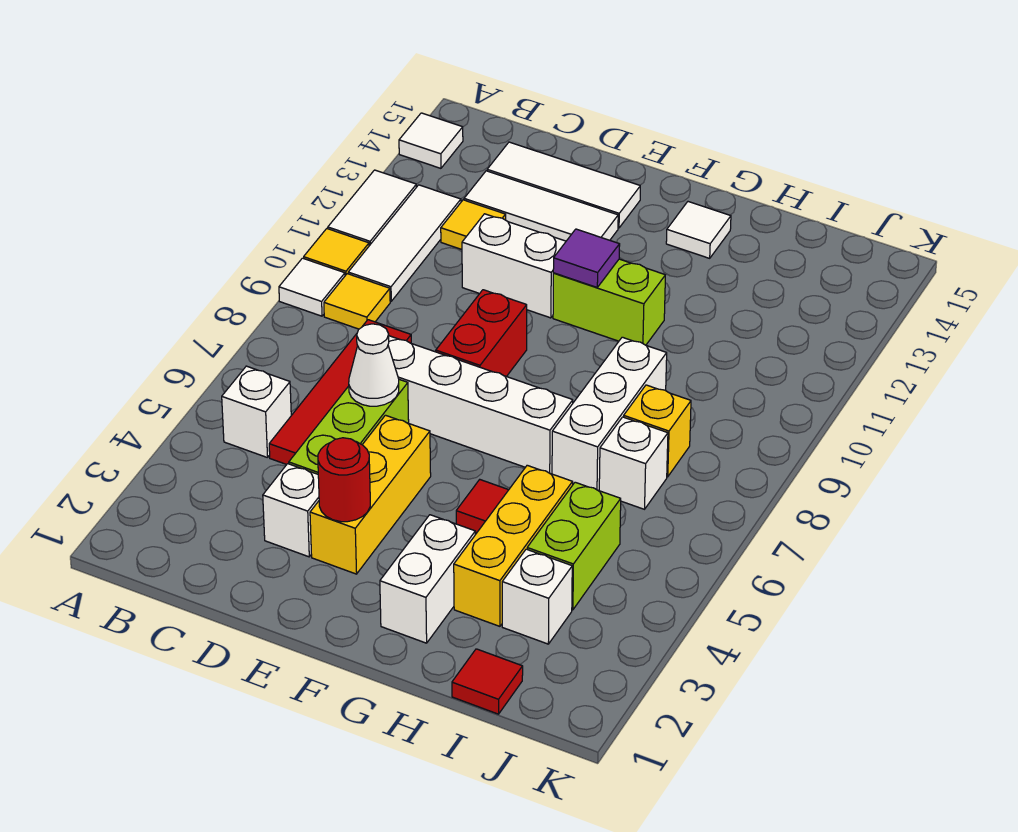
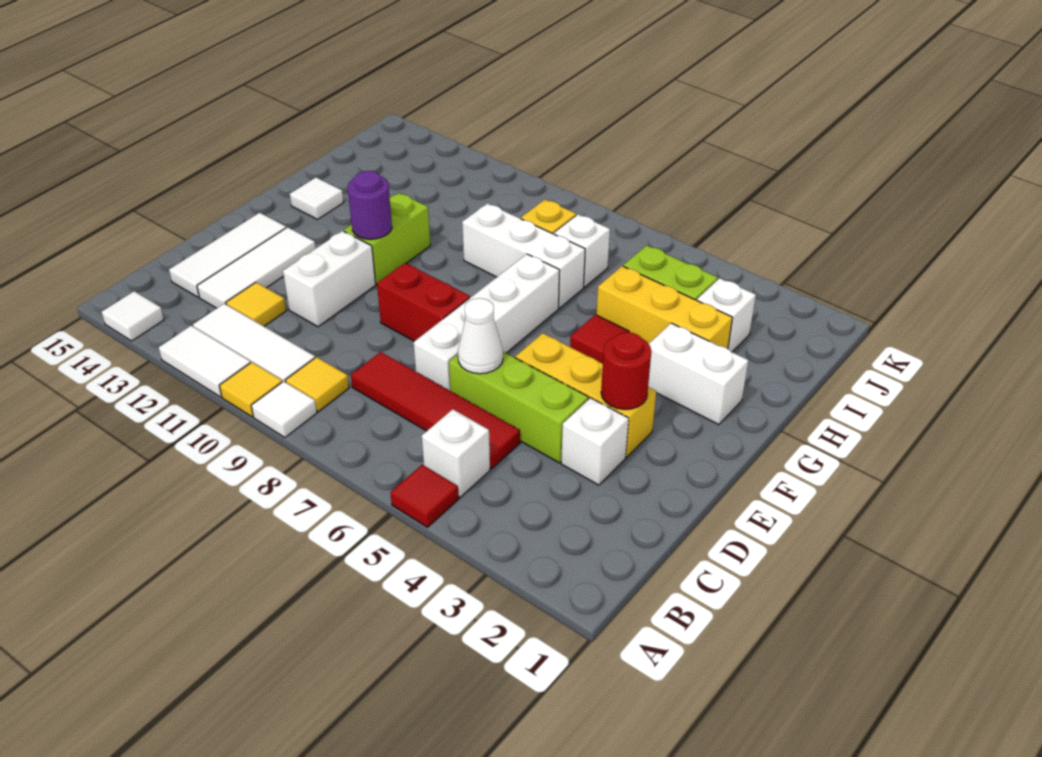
purple 1x1 tile [553,229,620,287] -> purple 1x1 round brick [348,171,392,239]
red 1x1 tile [452,649,523,714] -> red 1x1 tile moved to [390,465,459,527]

